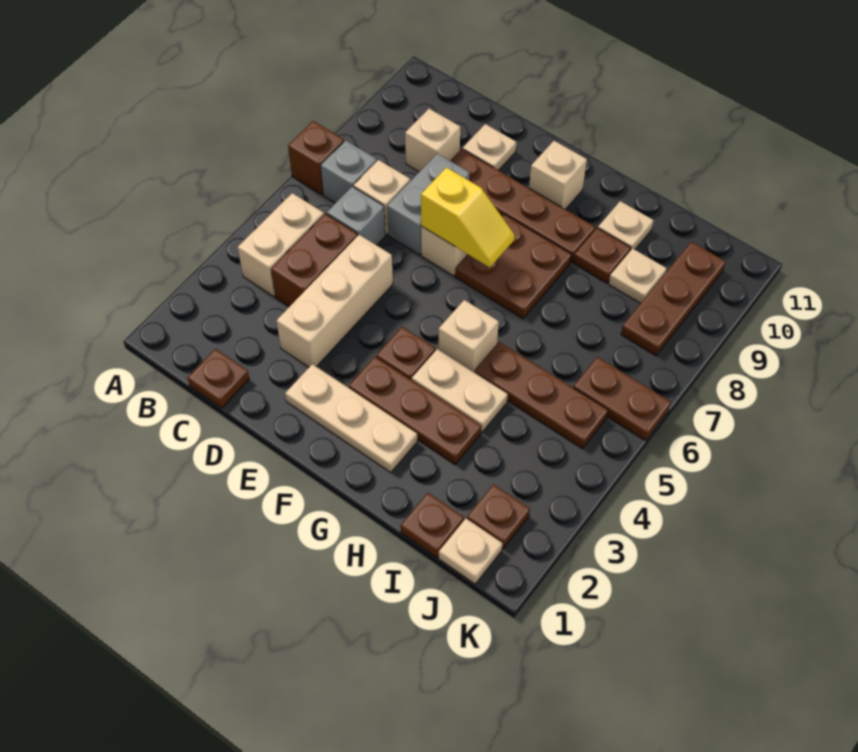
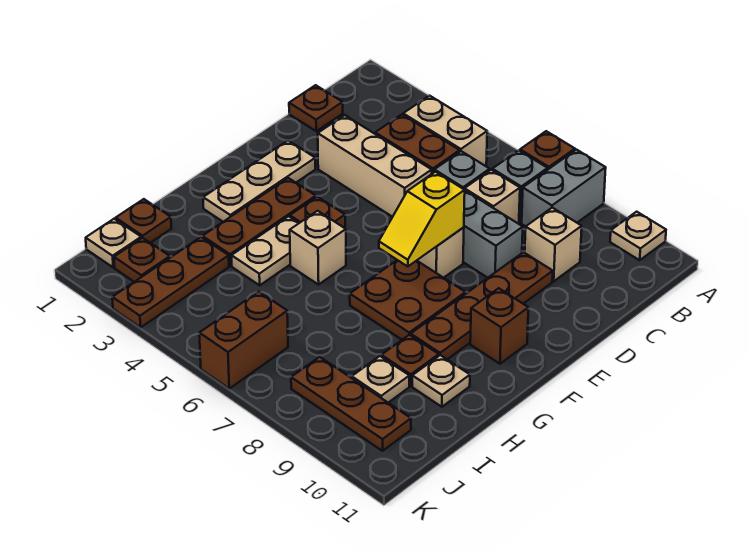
none -> grey 1x2 brick [522,150,606,226]
tan 1x1 plate [463,124,516,170] -> tan 1x1 plate moved to [610,212,666,260]
tan 1x1 brick [529,141,587,209] -> brown 1x1 brick [470,288,528,364]
brown 1x3 plate [474,342,608,449] -> brown 1x3 plate moved to [112,237,229,327]
brown 1x2 plate [573,357,671,441] -> brown 1x2 brick [199,292,288,389]

